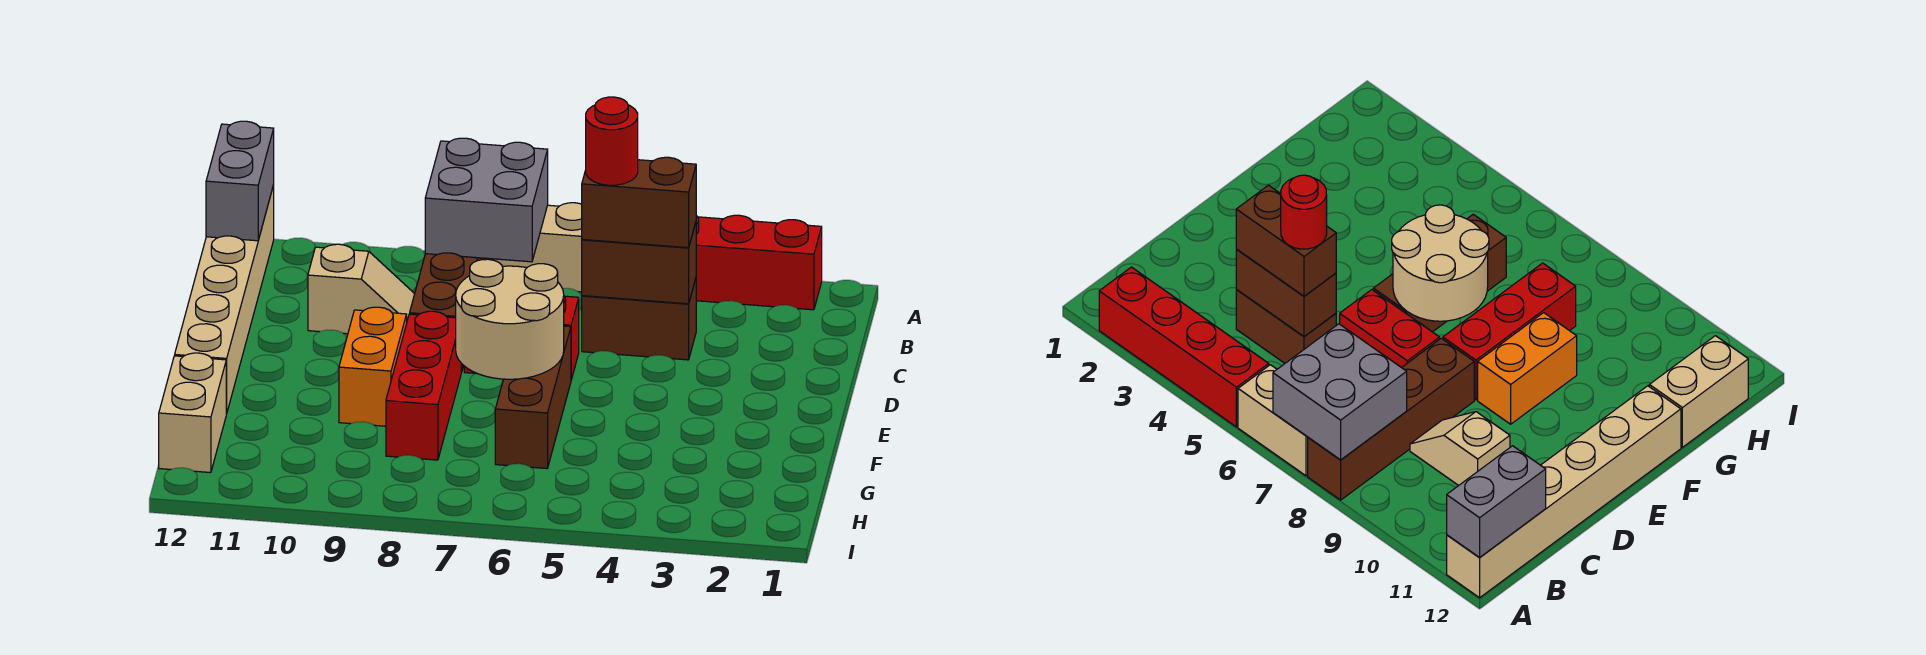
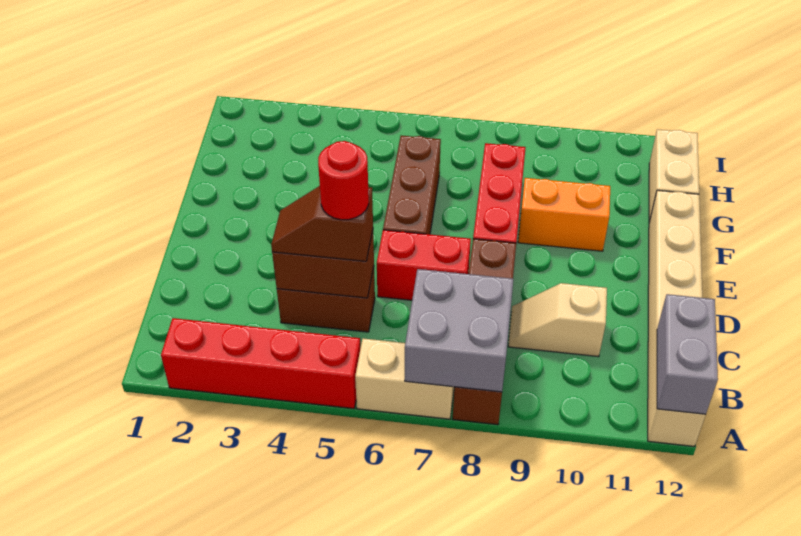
brown 1x2 brick [582,157,696,248] -> brown 1x2 slope [271,186,373,261]
tan 2x2 round brick [456,259,564,379] -> none
orange 1x2 brick [339,307,407,426] -> orange 1x2 brick turned to [518,178,610,251]

